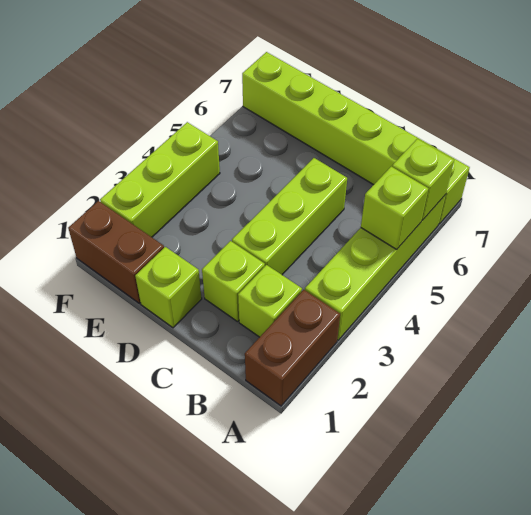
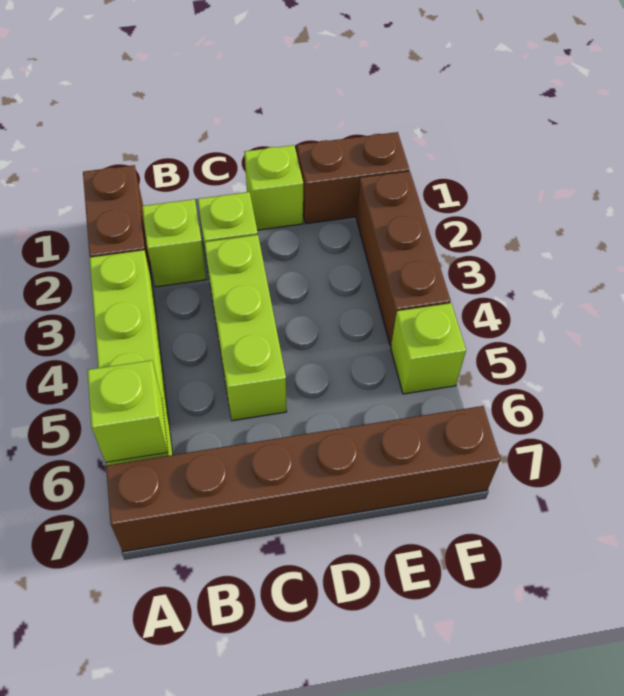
lime 1x1 brick [361,167,428,250] -> lime 1x1 brick moved to [391,303,466,394]
lime 1x6 brick [242,52,470,224] -> brown 1x6 brick [106,406,500,552]
lime 1x3 brick [100,122,220,237] -> brown 1x3 brick [356,171,450,346]

